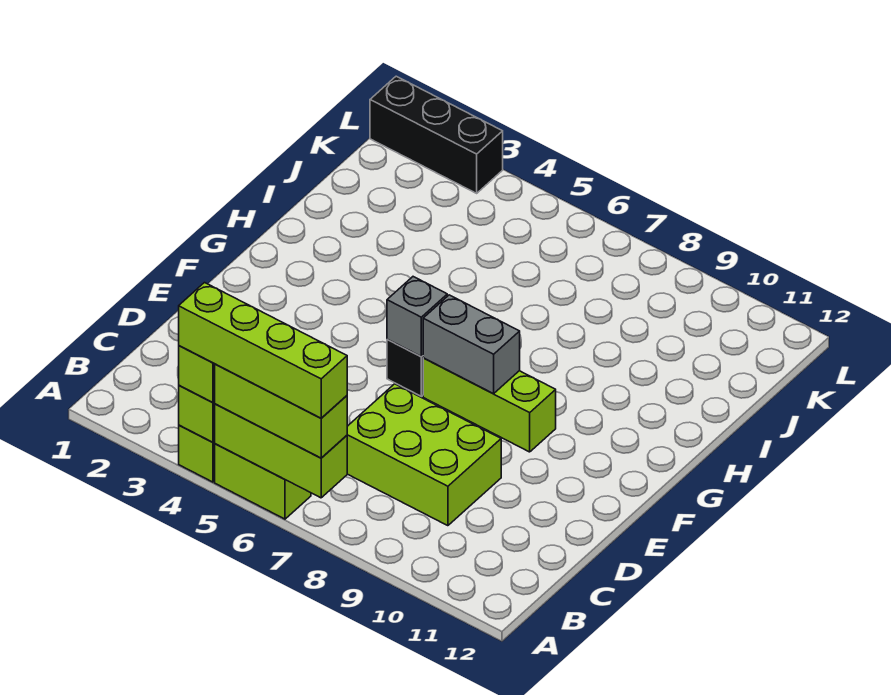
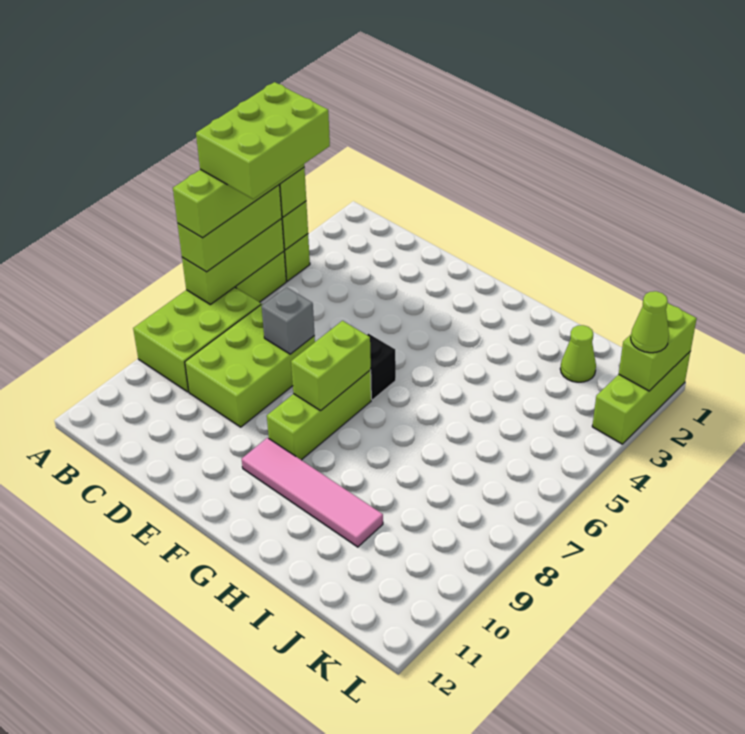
none -> lime 2x3 brick [196,82,330,199]
none -> lime 2x3 brick [133,287,261,392]
grey 1x1 brick [387,277,447,357] -> grey 1x1 brick moved to [262,287,315,354]
grey 1x2 brick [423,295,520,394] -> lime 1x2 brick [291,321,371,411]
none -> pink 1x4 tile [242,438,383,547]
none -> lime 1x1 cone [560,325,596,382]
black 1x3 brick [370,76,503,193] -> lime 1x3 brick [592,351,691,444]
none -> lime 1x2 brick [619,303,697,391]
none -> lime 1x1 cone [631,291,669,353]

